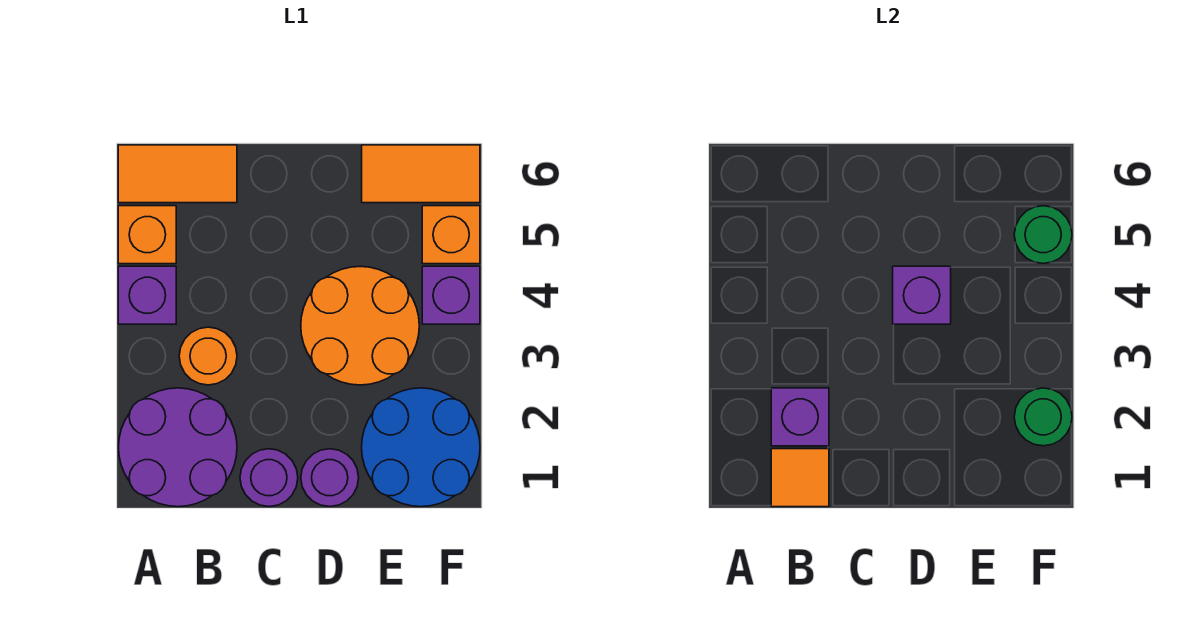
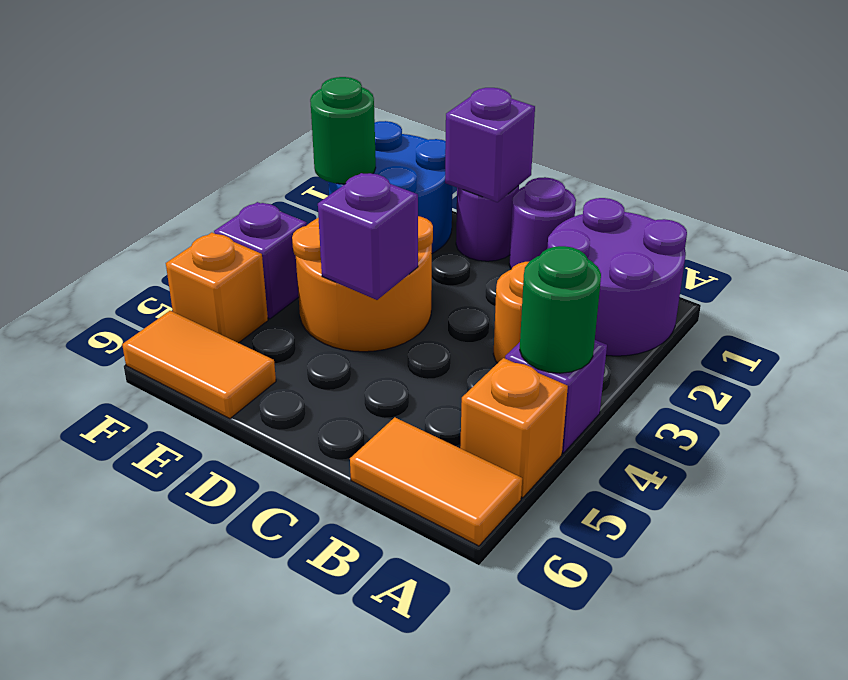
orange 1x1 tile [771,449,829,507] -> none
purple 1x1 brick [771,388,829,446] -> purple 1x1 brick moved to [445,88,535,202]
green 1x1 round brick [1014,206,1072,264] -> green 1x1 round brick moved to [520,246,601,373]

